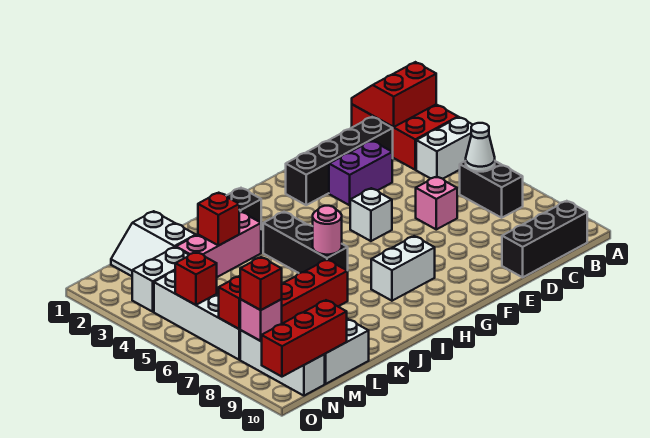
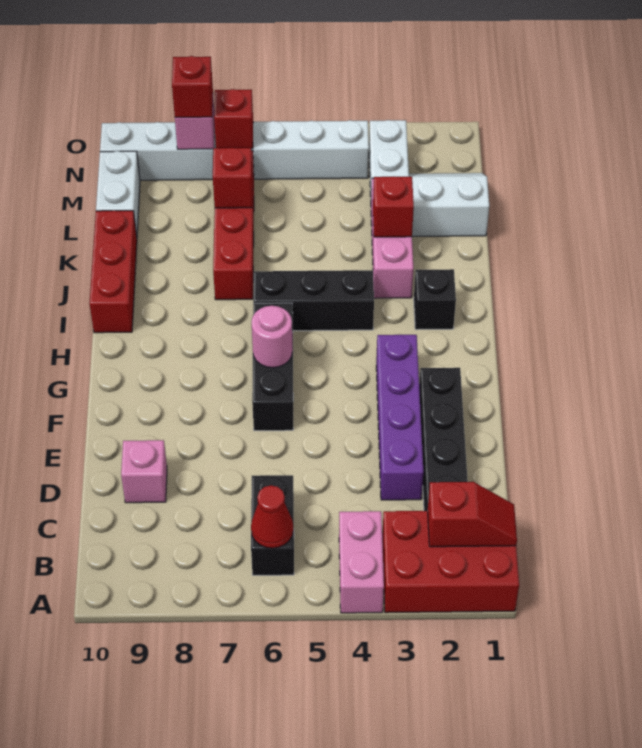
red 2x2 slope [352,62,436,127] -> red 1x2 slope [428,482,517,547]
white 1x2 brick [416,117,473,179] -> pink 1x2 brick [339,511,384,613]
black 1x2 brick [460,161,523,218] -> black 1x2 brick turned to [251,475,294,575]
white 1x1 cone [466,123,495,172] -> red 1x1 cone [251,485,293,548]
black 1x3 brick [502,201,587,277] -> black 1x3 brick moved to [252,303,293,431]
purple 1x2 brick [329,141,392,205] -> purple 1x4 brick [376,335,423,500]
pink 1x1 brick [416,177,457,229] -> pink 1x1 brick moved to [121,440,167,503]
white 1x1 brick [350,188,392,241] -> none
white 1x2 brick [371,236,435,301] -> none
pink 1x1 round brick [313,206,342,255] -> pink 1x1 round brick moved to [252,306,293,368]
red 1x3 brick [262,300,347,377] -> red 1x3 brick moved to [90,211,137,333]
red 1x1 brick [175,252,217,305] -> red 1x1 brick moved to [213,148,253,208]

